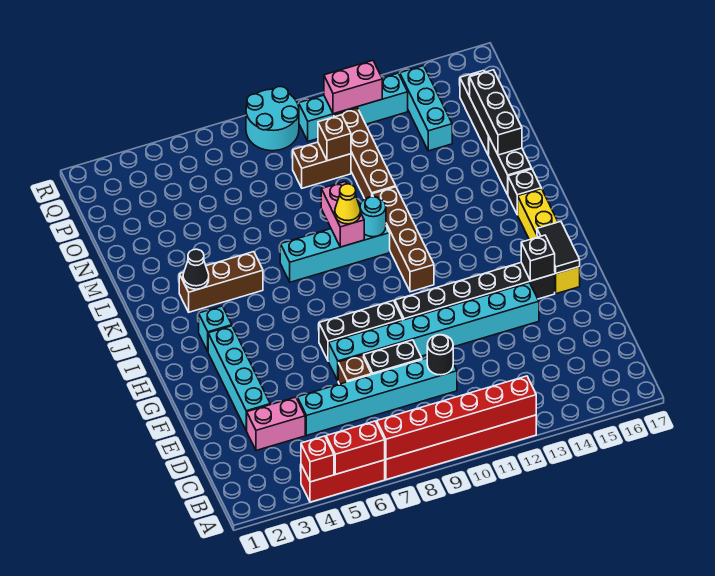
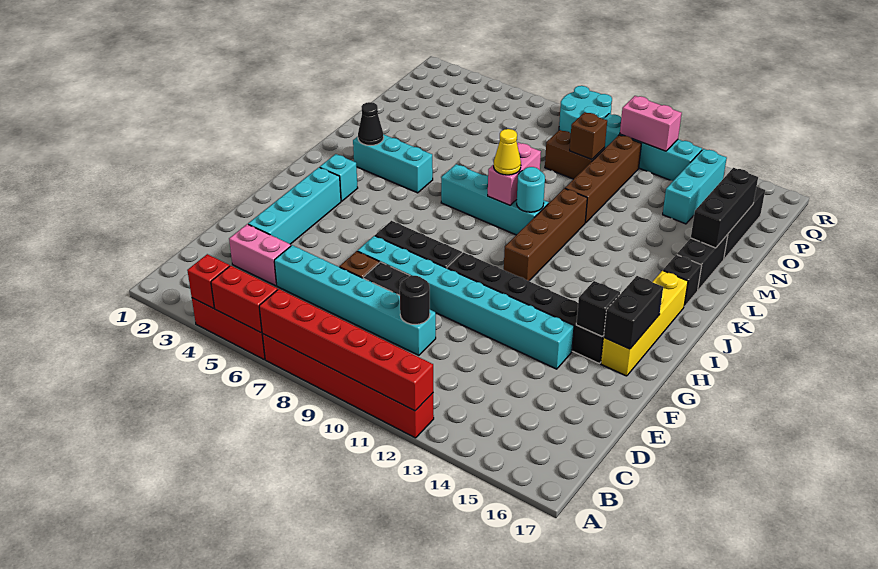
black 1x2 tile [537,221,580,273] -> black 1x2 brick [604,276,663,349]
brown 1x3 brick [179,252,263,312] -> cyan 1x3 brick [353,134,433,193]

